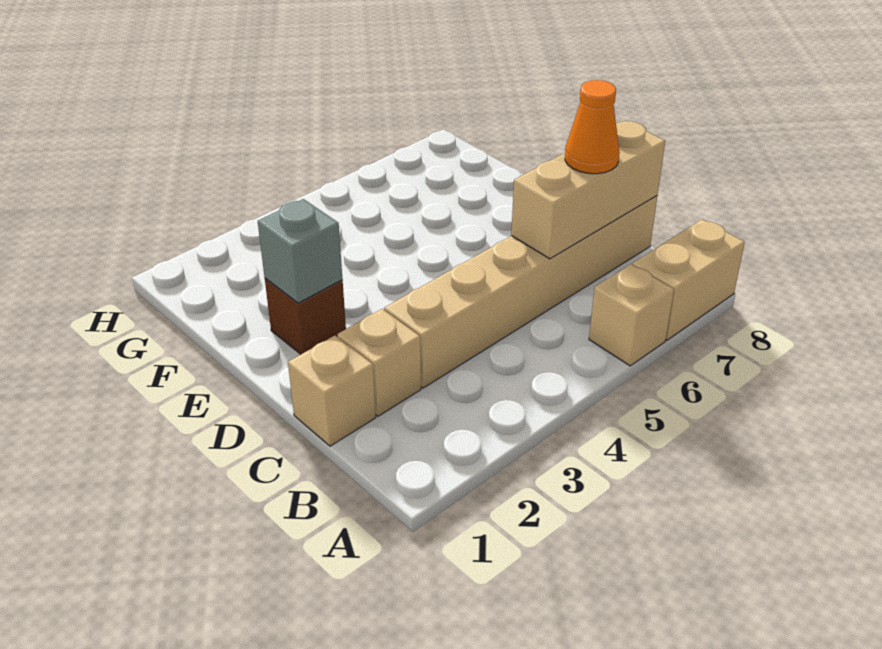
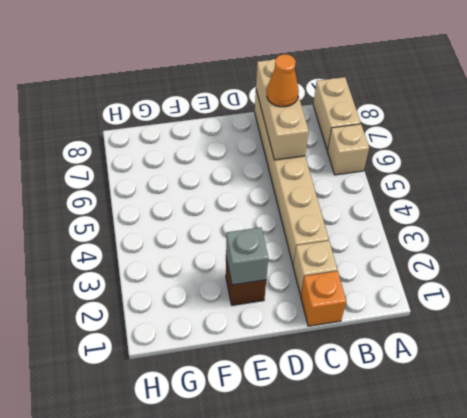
tan 1x1 brick [288,336,376,446] -> orange 1x1 brick [301,271,346,326]

